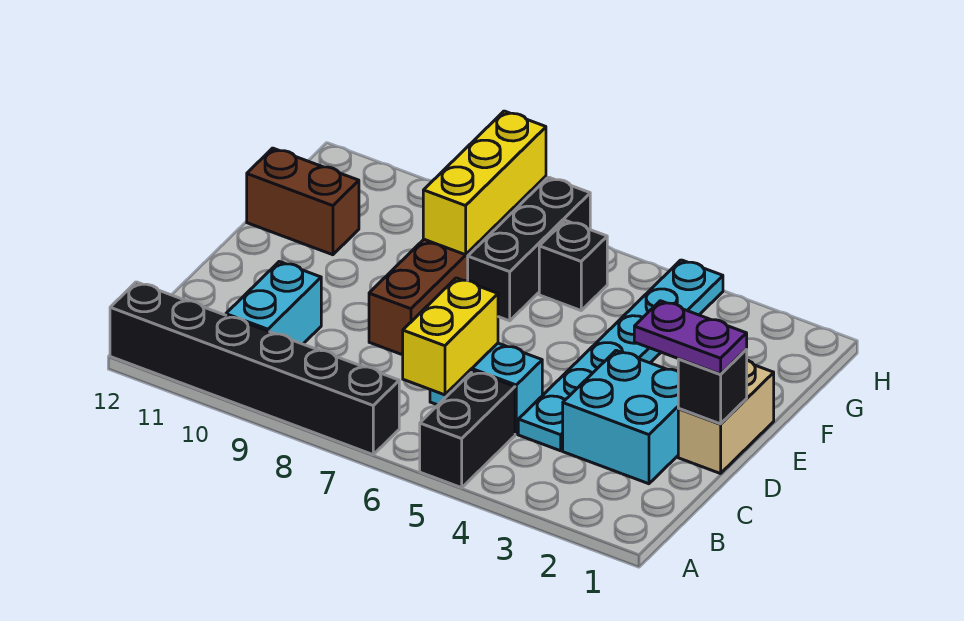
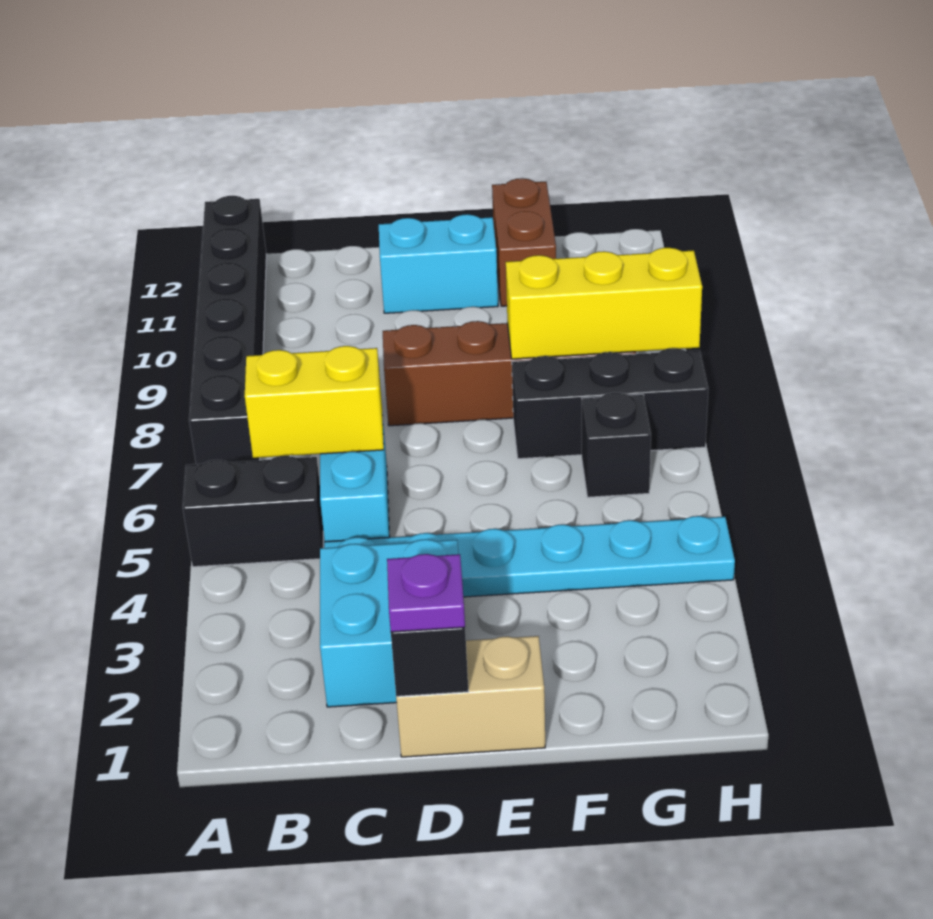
cyan 1x2 brick [226,262,321,344] -> cyan 1x2 brick moved to [379,214,498,313]
purple 1x2 plate [634,301,747,374] -> purple 1x1 plate [387,554,465,632]

